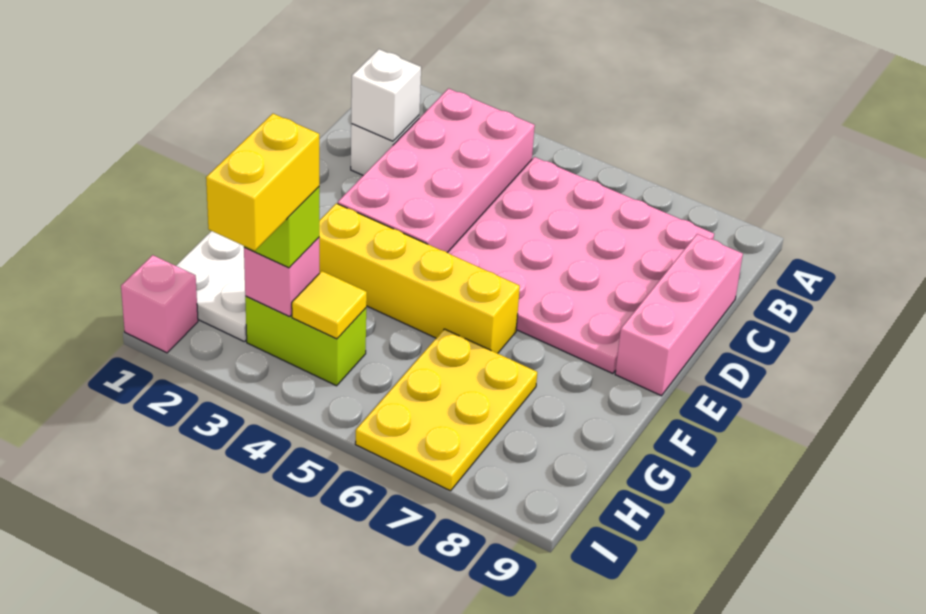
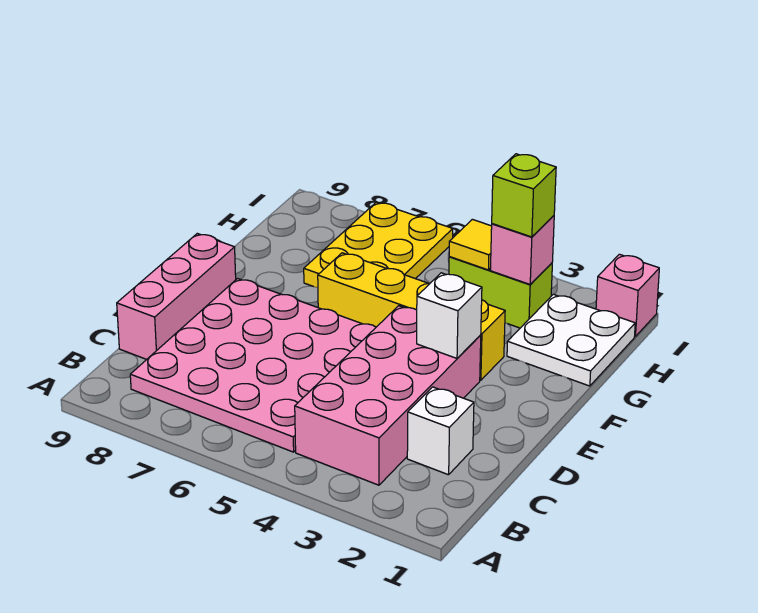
white 1x1 brick [351,49,421,141] -> white 1x1 brick moved to [417,273,482,358]
yellow 1x2 brick [206,114,319,251] -> none

